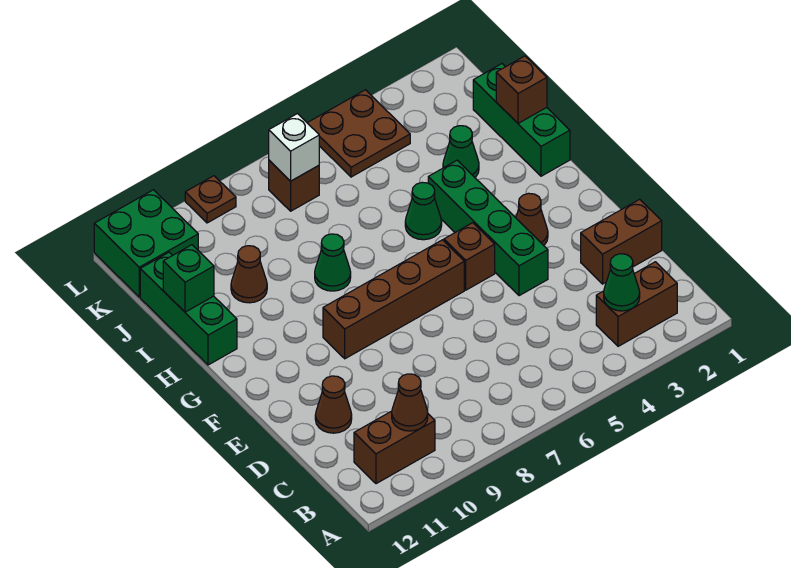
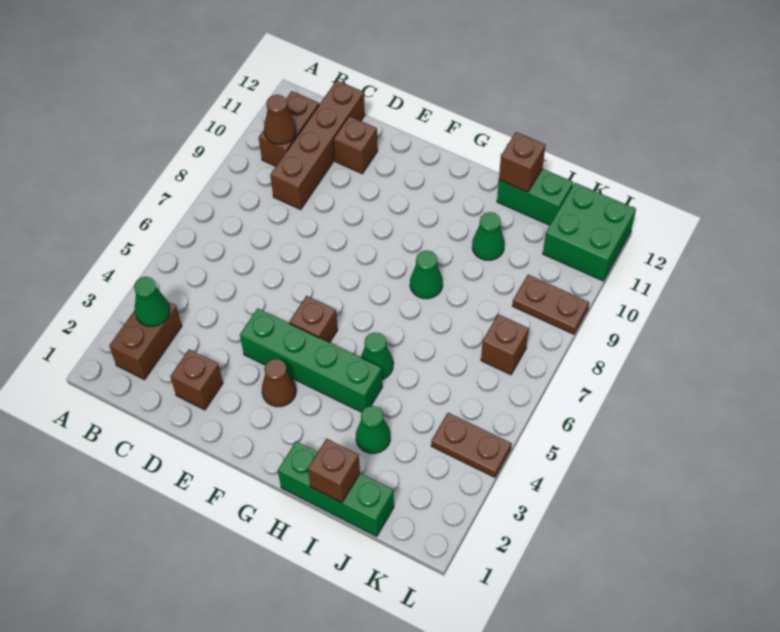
brown 1x2 brick [581,199,662,284] -> brown 1x1 brick [170,349,223,410]
brown 1x1 cone [315,376,352,433] -> brown 1x1 brick [333,116,378,174]
brown 1x4 brick [323,240,464,359] -> brown 1x4 brick moved to [270,80,365,209]
green 1x3 brick [140,252,237,365] -> green 1x2 brick [497,169,573,225]
brown 1x1 cone [231,246,267,303] -> green 1x1 cone [472,212,505,260]
green 1x1 brick [163,245,214,312] -> brown 1x1 brick [499,132,545,192]
brown 2x2 plate [308,90,410,177] -> brown 1x2 plate [431,413,511,477]
white 1x1 brick [269,114,319,181] -> none
brown 1x1 plate [185,176,236,223] -> brown 1x2 plate [512,275,589,334]

